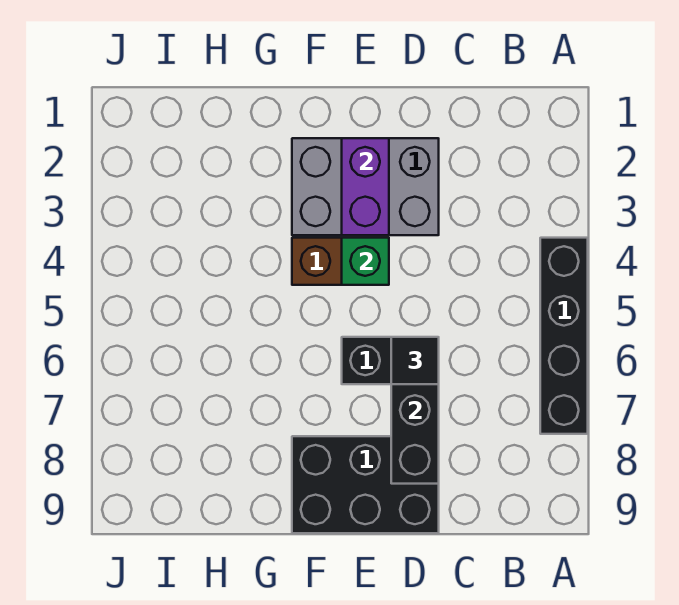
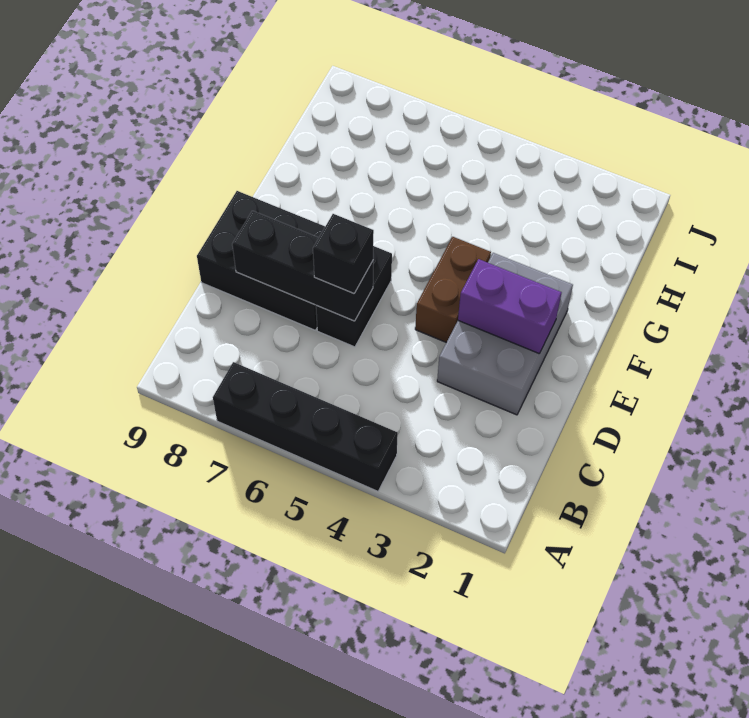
black 1x1 tile [391,337,439,384] -> black 1x1 brick [313,214,374,294]
black 2x3 brick [292,436,439,533] -> black 2x3 brick turned to [197,191,325,330]
green 1x1 brick [342,238,389,285] -> none

